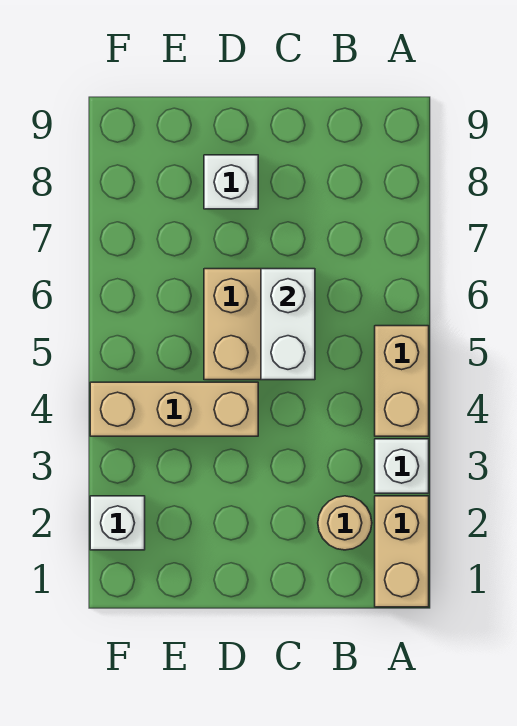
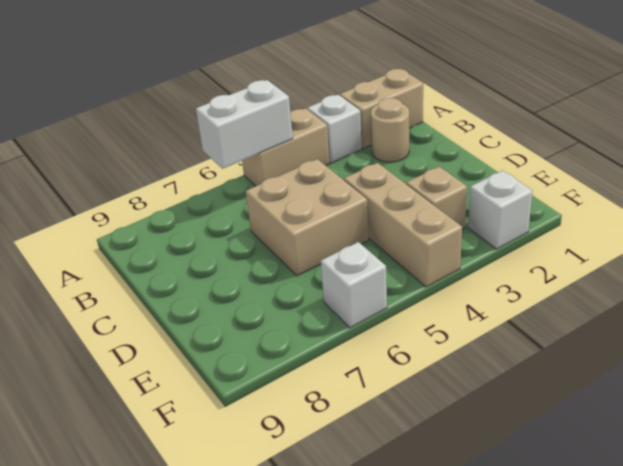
white 1x2 brick [261,269,315,380] -> white 1x2 brick moved to [196,80,293,169]
white 1x1 brick [204,155,258,209] -> white 1x1 brick moved to [321,242,387,328]
none -> tan 1x1 brick [406,167,467,229]

